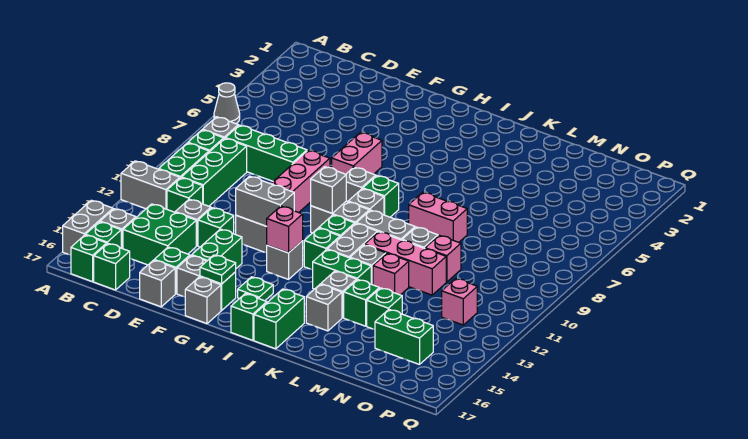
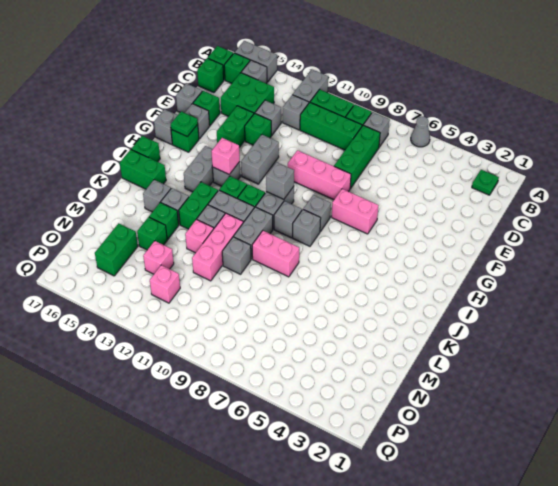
green 1x1 brick [167,178,203,212] -> grey 1x1 brick [283,95,309,130]
grey 1x2 brick [236,176,294,226] -> grey 1x2 brick moved to [184,146,213,192]
green 1x2 brick [192,229,242,268] -> green 1x2 brick turned to [217,106,254,147]
green 1x1 plate [238,277,273,301] -> green 1x1 plate moved to [472,170,499,195]
green 1x1 brick [363,176,399,217] -> grey 1x1 brick [293,210,321,246]
pink 1x2 brick [409,192,467,242] -> pink 1x2 brick turned to [252,231,299,277]
pink 1x1 brick [425,235,461,282] -> pink 1x1 brick moved to [143,241,174,274]

